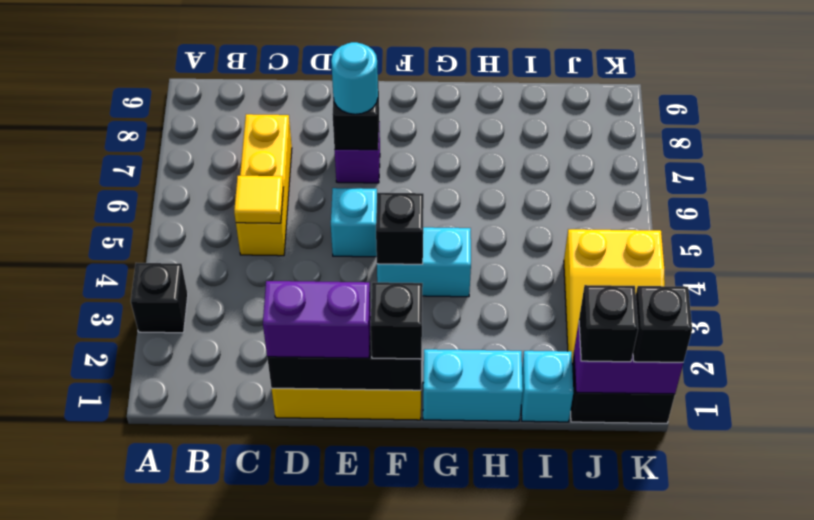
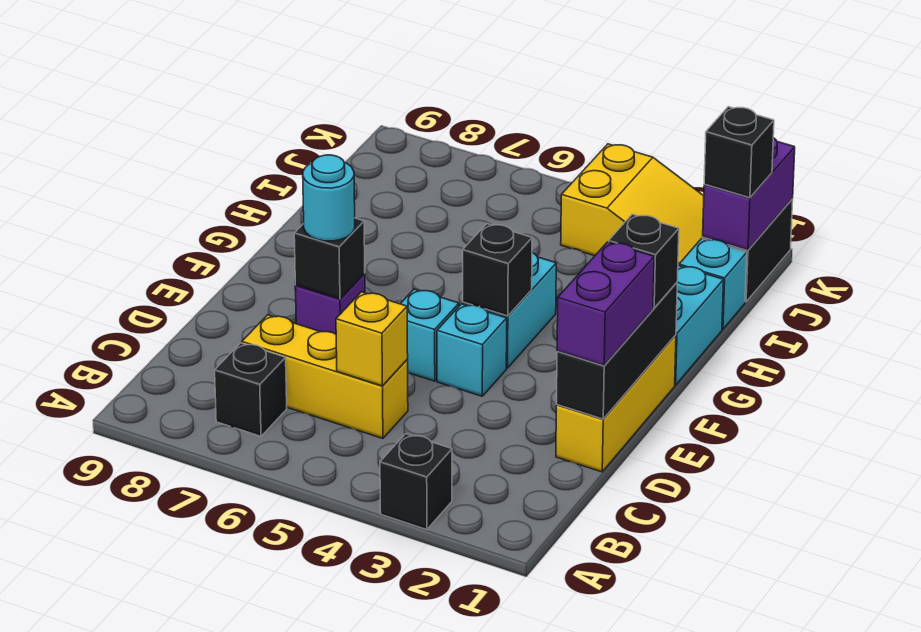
yellow 1x1 tile [234,176,284,223] -> yellow 1x1 brick [336,292,408,386]
none -> cyan 1x1 brick [437,304,507,396]
black 1x1 brick [633,286,692,362] -> black 1x1 brick moved to [215,343,287,436]

